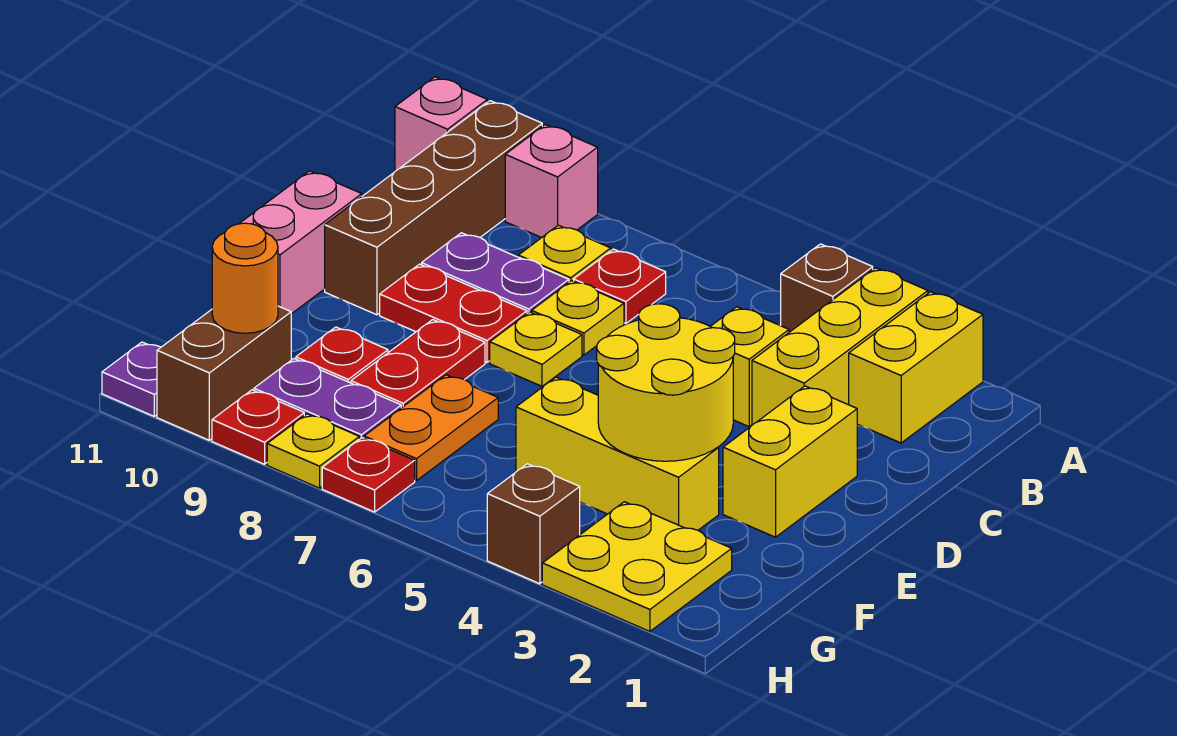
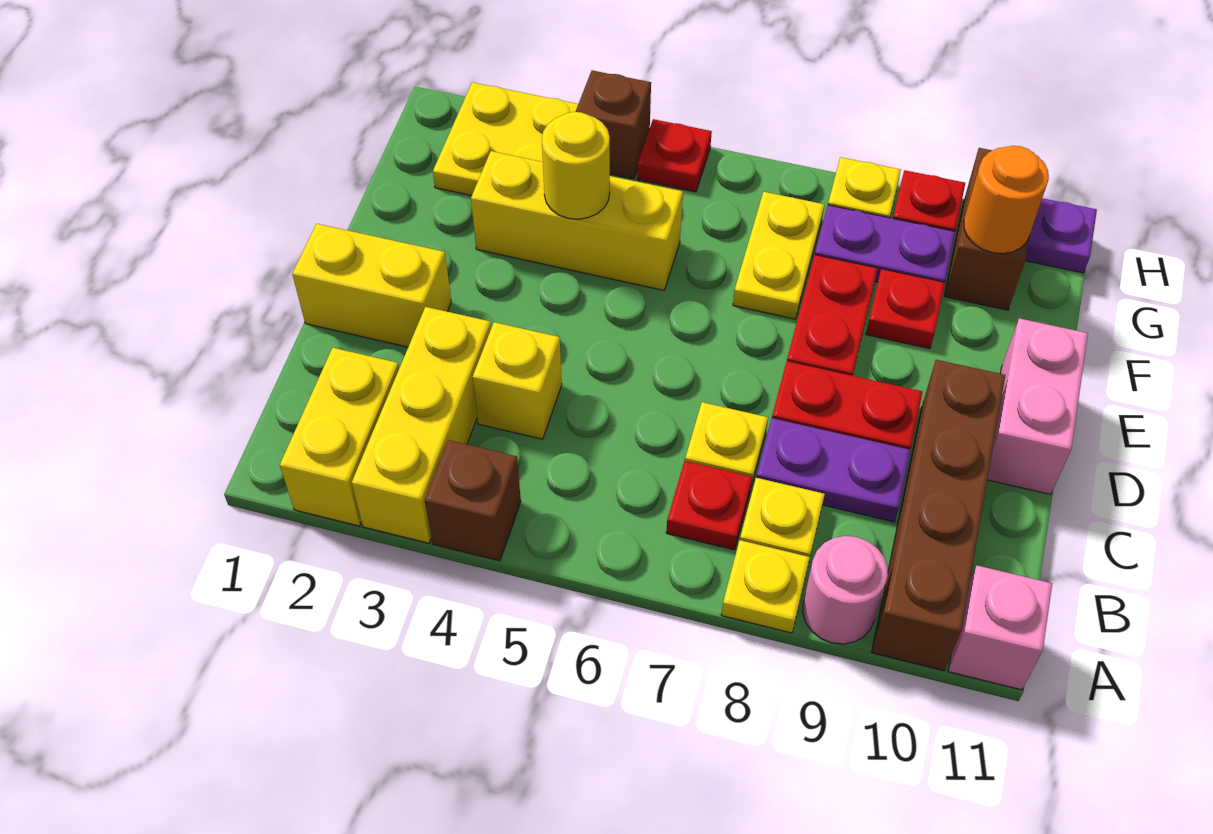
pink 1x1 brick [505,125,598,238] -> pink 1x1 round brick [803,536,888,644]
yellow 1x2 brick [723,386,857,537] -> yellow 1x2 brick turned to [292,224,451,347]
yellow 1x1 plate [490,312,582,386] -> yellow 1x1 plate moved to [721,540,810,633]
yellow 2x2 round brick [597,304,735,461] -> yellow 1x1 round brick [542,112,610,219]
orange 1x2 plate [364,375,498,481] -> yellow 1x2 plate [733,192,824,319]
red 1x1 plate [322,438,415,512] -> red 1x1 plate moved to [637,119,712,192]

